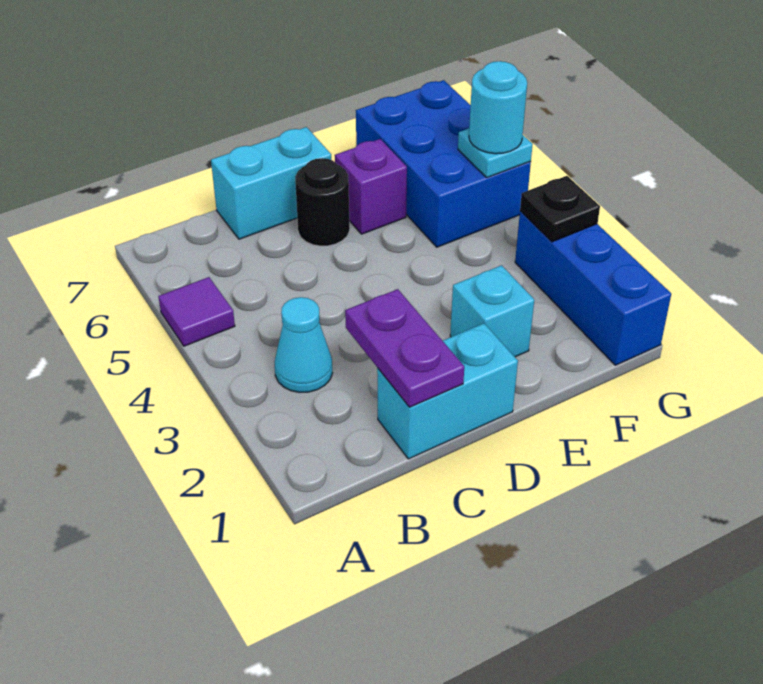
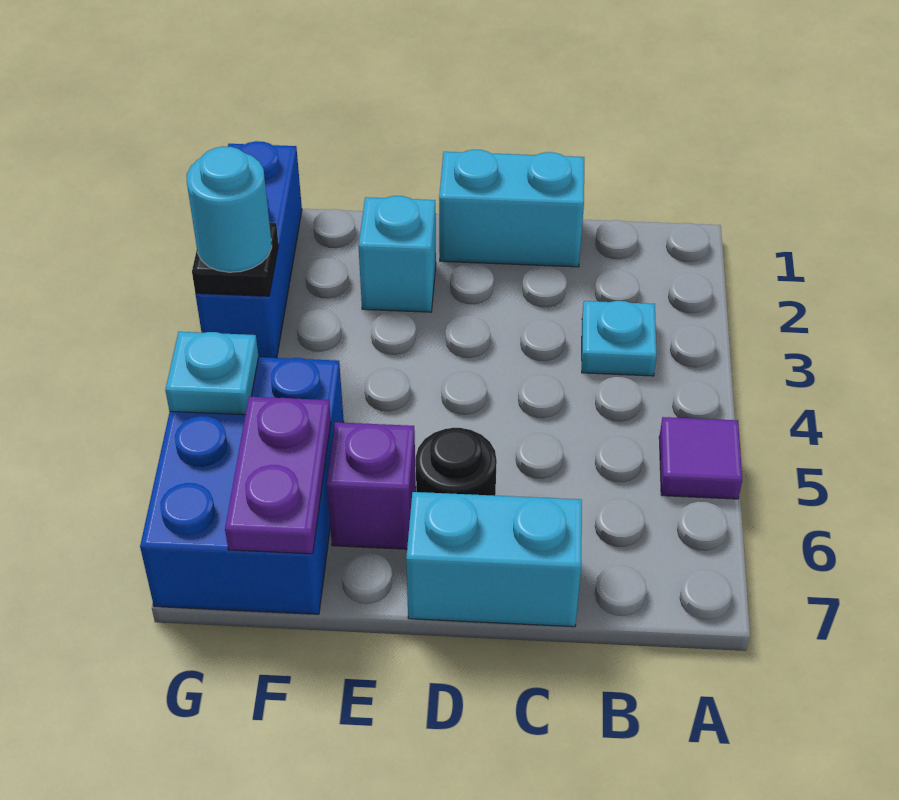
cyan 1x1 cone [275,297,333,392] -> cyan 1x1 plate [582,301,657,376]
purple 1x2 plate [345,289,464,407] -> purple 1x2 plate moved to [225,397,331,554]
cyan 1x1 round brick [469,61,527,154] -> cyan 1x1 round brick moved to [187,146,272,272]

